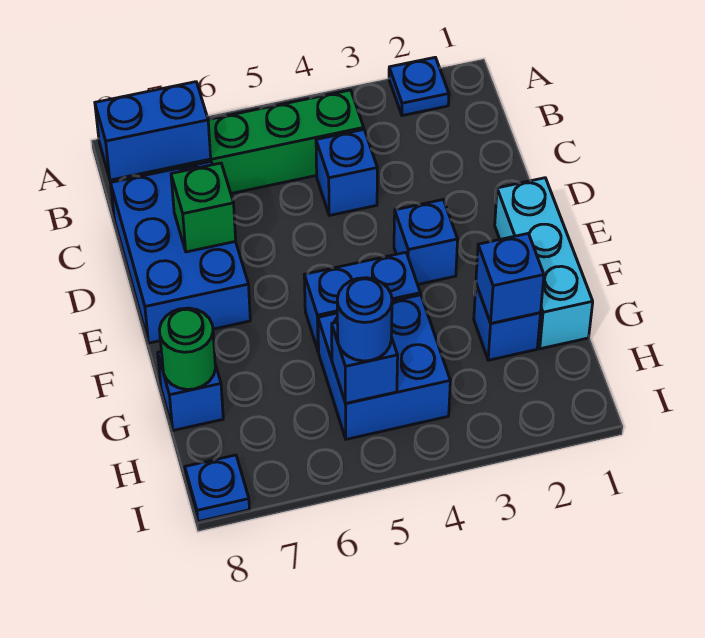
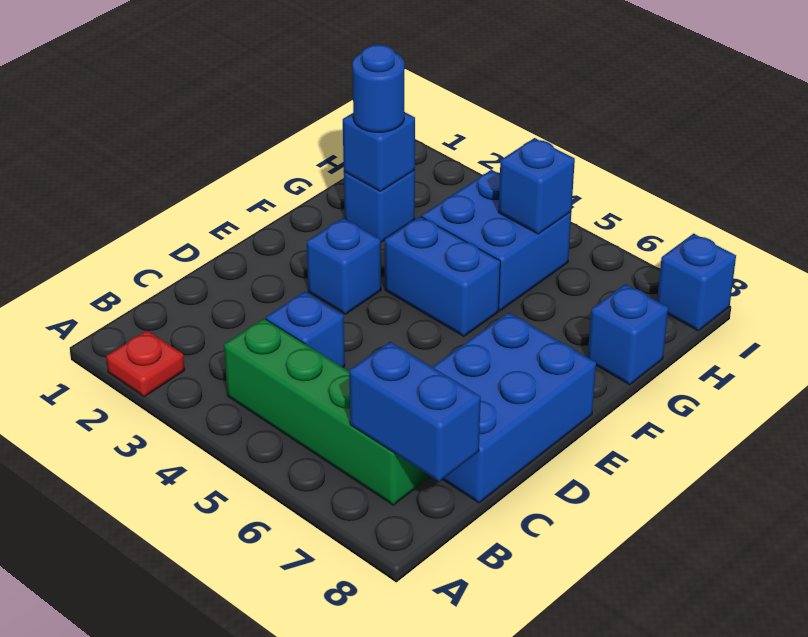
blue 1x1 plate [389,57,449,116] -> red 1x1 plate [106,330,185,397]
green 1x1 brick [171,163,236,252] -> none
cyan 1x3 brick [495,178,593,349] -> none
green 1x1 round brick [159,308,216,389] -> none
blue 1x1 round brick [337,278,392,361] -> blue 1x1 round brick moved to [352,45,404,132]
blue 1x1 plate [185,455,250,522] -> blue 1x1 brick [657,234,736,331]

